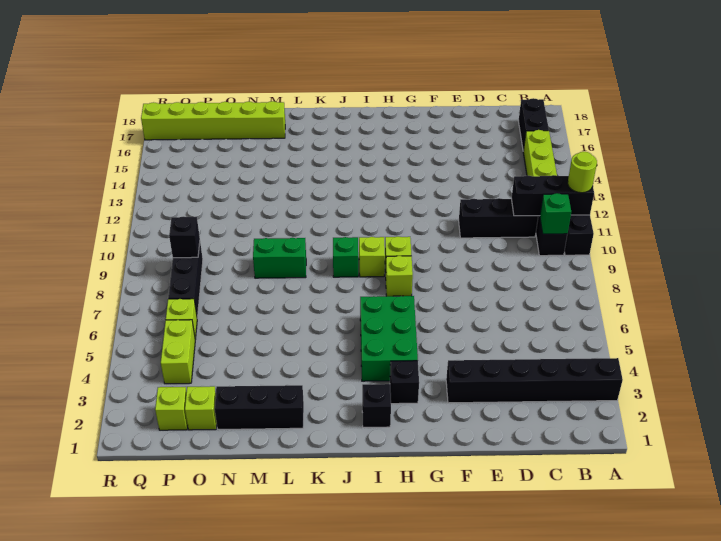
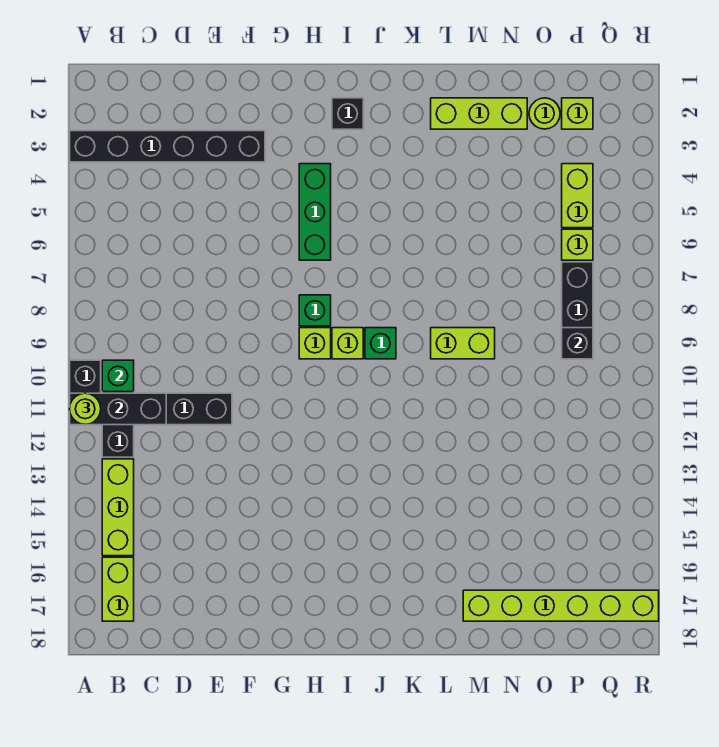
black 1x2 brick [519,98,549,151] -> lime 1x2 brick [102,557,134,621]
black 1x1 brick [390,361,419,404] -> none
green 2x3 brick [360,296,418,381] -> green 1x3 brick [299,164,331,260]
lime 1x1 brick [386,256,413,296] -> green 1x1 brick [299,295,331,326]
black 1x3 brick [215,385,304,429] -> lime 1x3 brick [431,98,527,129]
green 1x2 brick [253,238,306,278] -> lime 1x2 brick [431,328,495,359]
lime 1x1 brick [185,386,217,430] -> lime 1x1 round brick [529,98,560,129]

